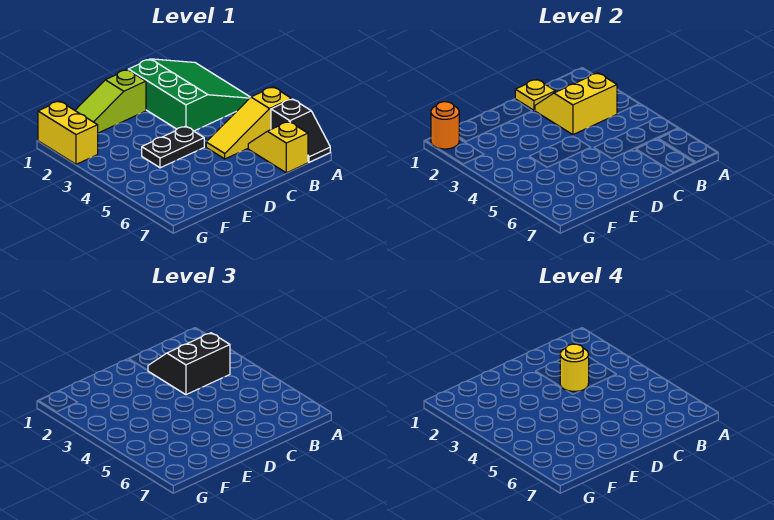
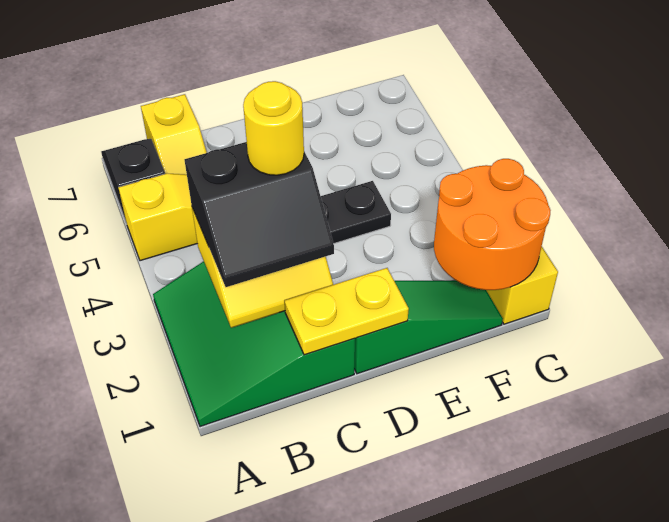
yellow 1x1 plate [515,79,555,110] -> yellow 1x2 plate [285,268,409,355]
lime 1x3 slope [75,70,146,133] -> green 1x3 slope [354,281,503,374]
orange 1x1 round brick [431,102,459,149] -> orange 2x2 round brick [434,159,551,290]

